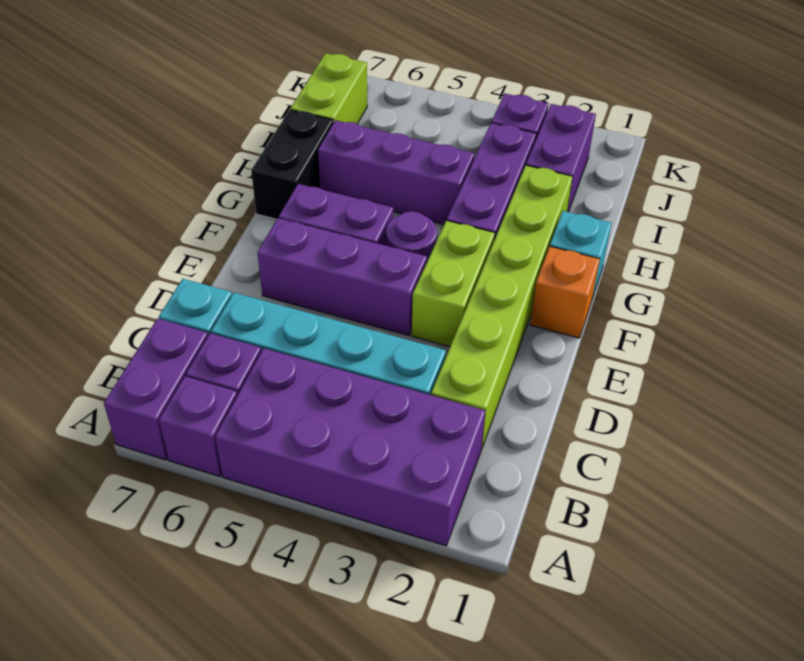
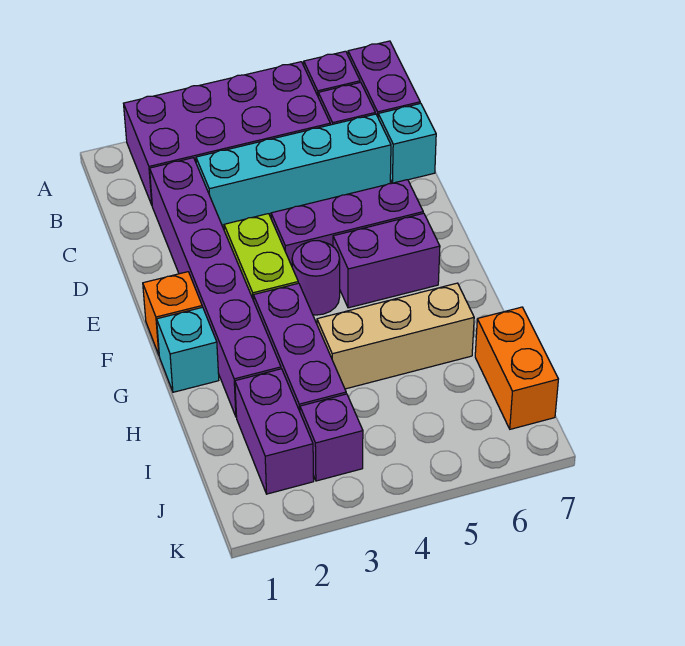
lime 1x6 brick [431,165,573,449] -> purple 1x6 brick [150,158,281,417]
black 1x2 brick [251,110,333,219] -> none
purple 1x3 brick [318,120,474,224] -> tan 1x3 brick [317,283,474,389]
lime 1x2 brick [291,53,367,124] -> orange 1x2 brick [475,307,558,429]

